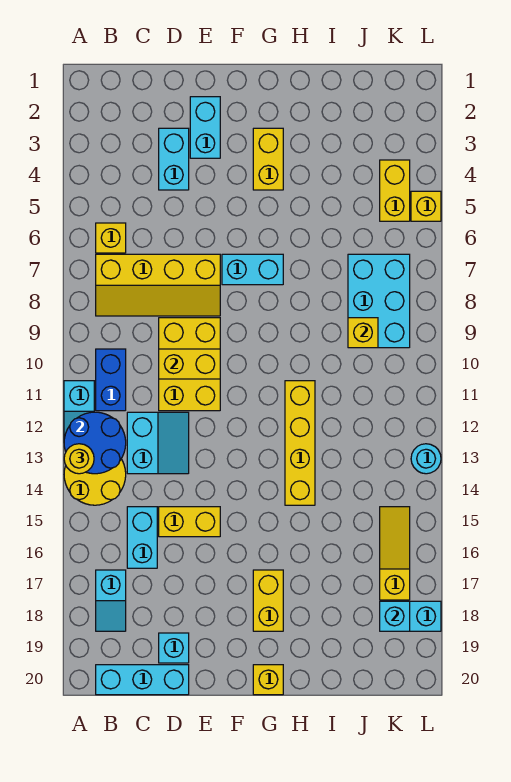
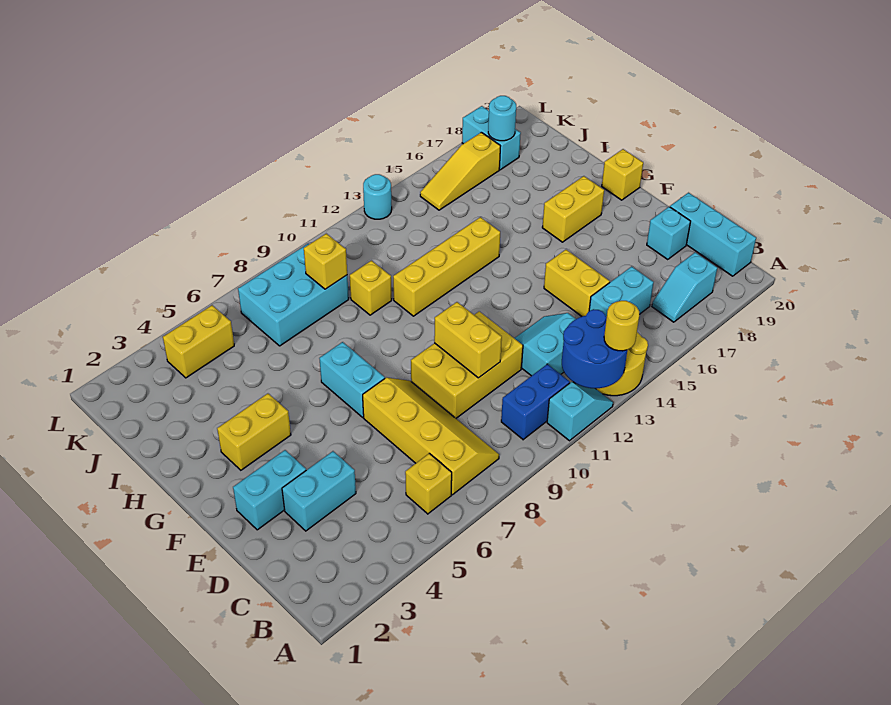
cyan 1x2 slope [96,570,126,631] -> cyan 1x2 slope turned to [652,252,717,322]
cyan 1x1 brick [380,601,410,631] -> cyan 1x1 round brick [488,96,516,141]
yellow 1x1 brick [411,191,441,221] -> yellow 1x1 brick moved to [350,261,392,315]

